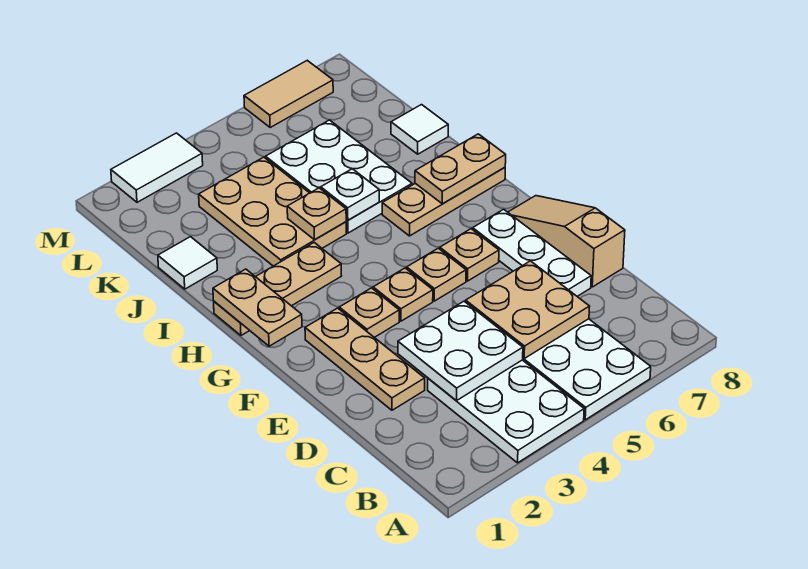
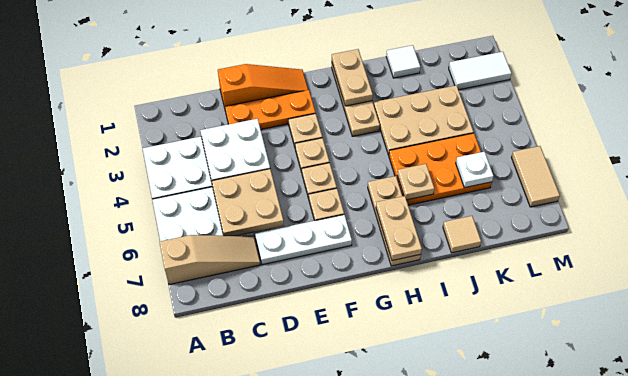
none -> orange 1x3 slope [218,64,308,108]
tan 1x3 plate [305,308,425,410] -> orange 1x3 plate [225,90,315,130]
tan 1x3 slope [508,196,625,287] -> tan 1x3 slope moved to [160,235,260,285]
tan 1x2 plate [213,269,302,346] -> tan 1x2 plate turned to [332,49,373,106]
tan 1x1 plate [287,188,346,240] -> tan 1x1 plate moved to [397,164,434,200]
white 2x3 plate [266,120,412,233] -> orange 2x3 plate [389,133,492,205]
white 1x1 plate [321,169,379,220] -> white 1x1 plate moved to [456,152,493,188]
white 1x1 tile [391,105,448,154] -> tan 1x1 tile [443,216,481,253]
white 1x2 tile [111,133,203,202] -> white 1x2 tile turned to [449,52,511,90]

